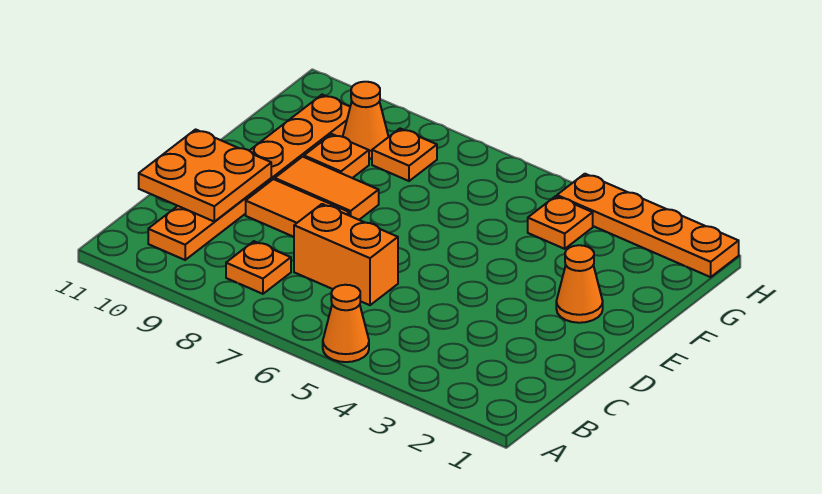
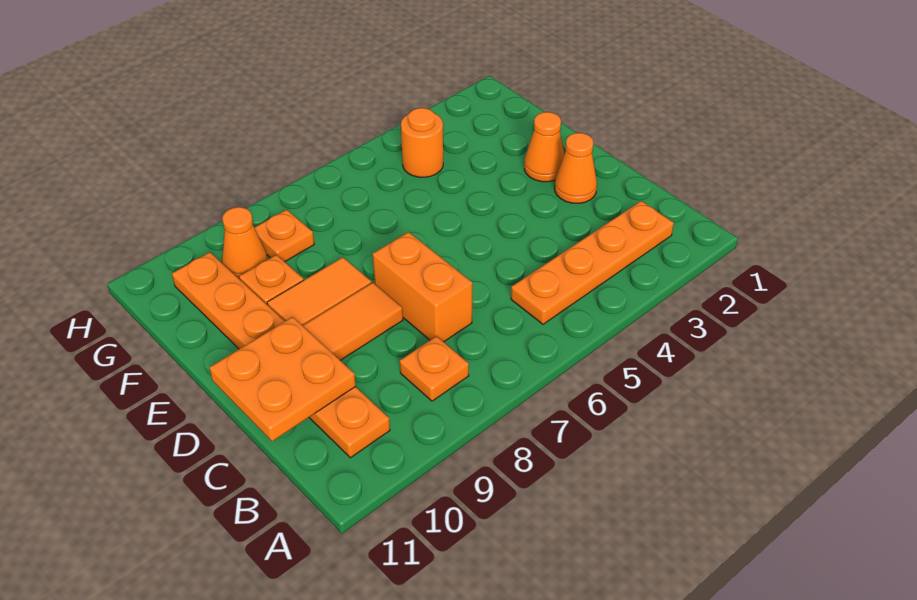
orange 1x1 cone [323,285,369,362] -> orange 1x1 cone moved to [555,133,597,203]
orange 1x2 brick [294,204,398,305] -> orange 1x2 brick turned to [373,232,472,342]
orange 1x1 plate [528,196,593,249] -> orange 1x1 round brick [401,108,443,177]
orange 1x4 plate [557,174,739,277] -> orange 1x4 plate moved to [511,201,674,324]

